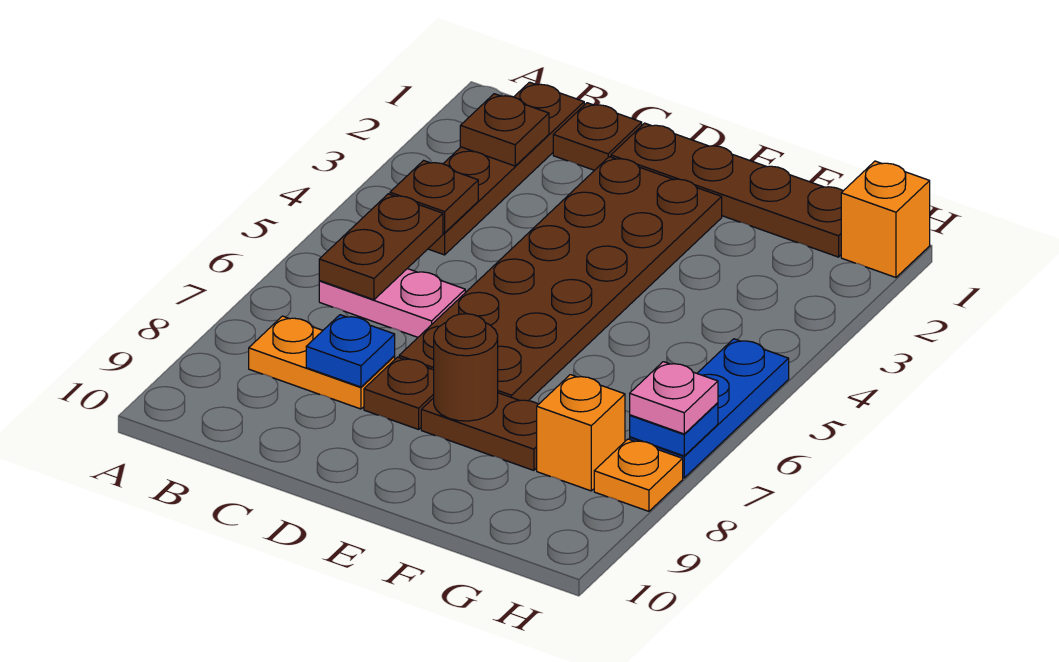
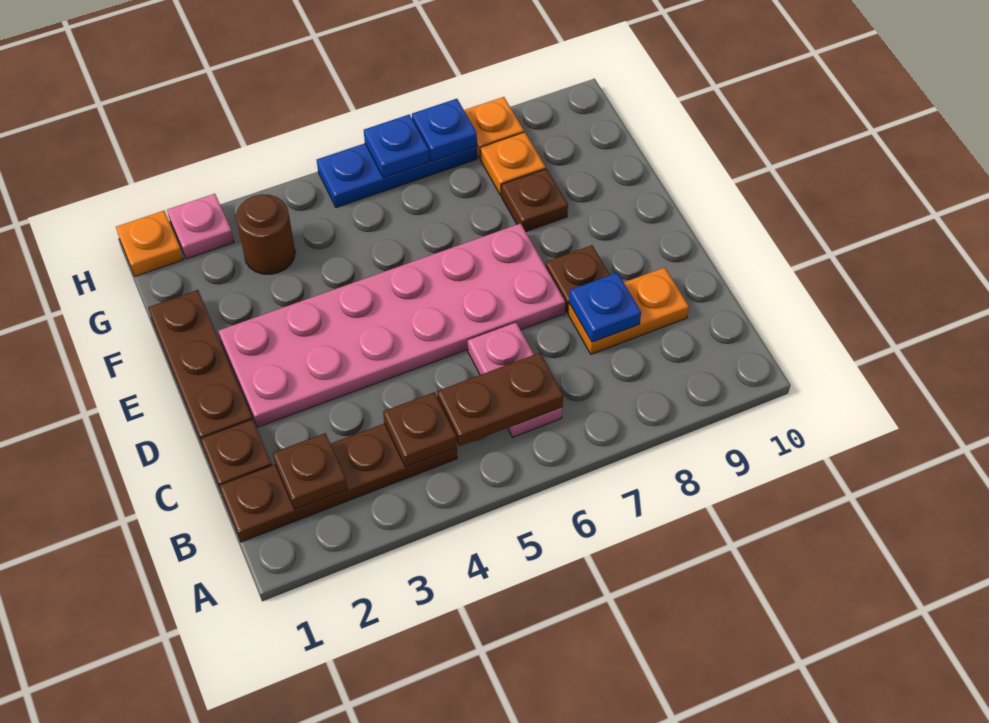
orange 1x2 plate [249,316,395,409] -> orange 1x2 plate turned to [568,267,689,354]
brown 1x4 plate [611,123,843,257] -> brown 1x3 plate [148,290,252,444]
brown 2x6 plate [399,157,722,401] -> pink 2x6 plate [219,223,565,427]
brown 1x2 plate [421,393,538,470] -> brown 1x1 plate [501,169,568,232]
brown 1x1 round brick [434,314,498,421] -> brown 1x1 round brick moved to [236,194,295,274]
orange 1x1 brick [537,375,625,491] -> orange 1x1 plate [480,132,546,195]
orange 1x1 brick [841,161,930,277] -> orange 1x1 plate [116,211,183,276]
none -> blue 1x1 plate [364,115,429,178]
pink 1x1 plate [630,362,718,434] -> pink 1x1 plate moved to [167,194,234,259]

